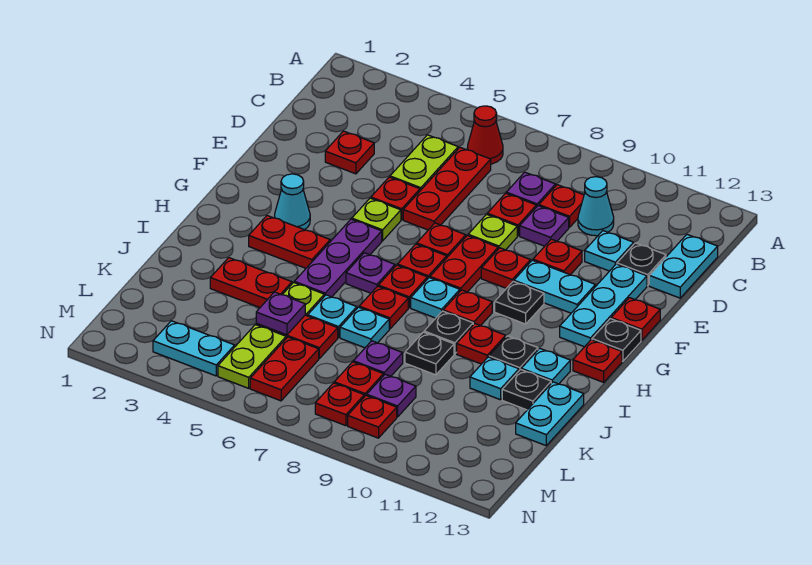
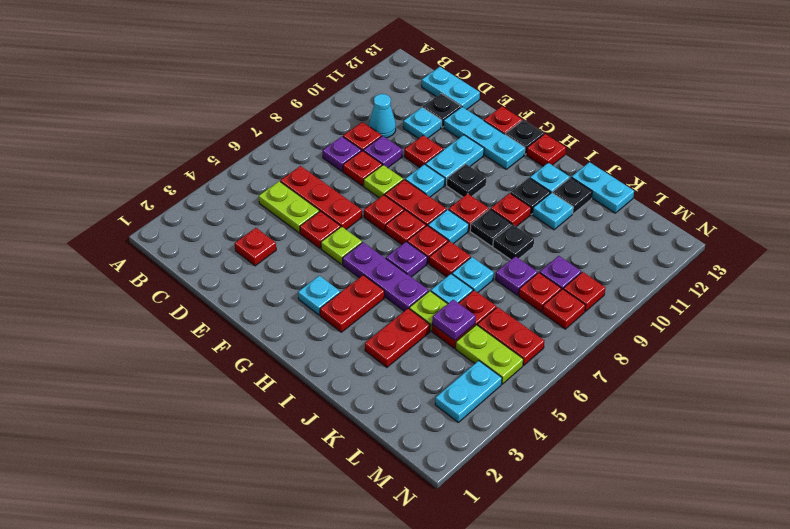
red 1x1 cone [467,106,503,164] -> none
red 1x1 plate [481,248,531,288] -> cyan 1x1 plate [405,164,445,197]
cyan 1x1 cone [275,174,310,230] -> cyan 1x1 plate [298,276,340,315]

